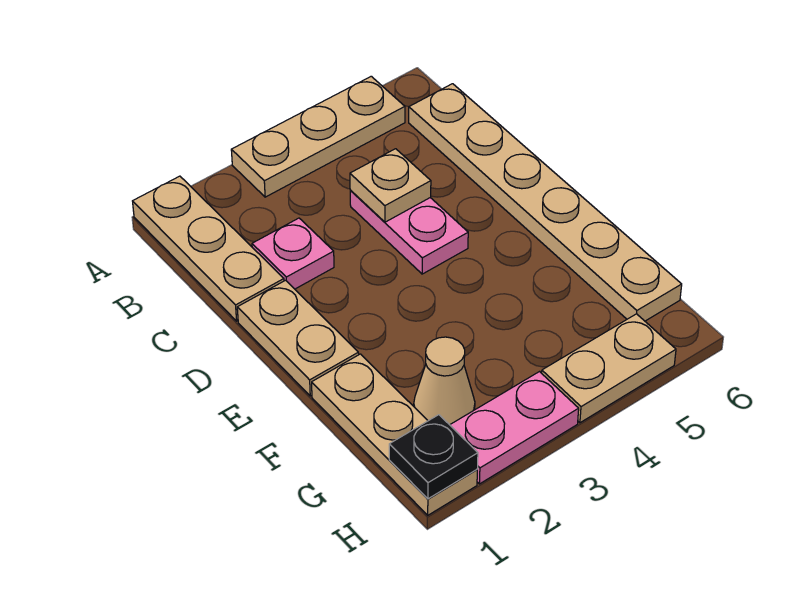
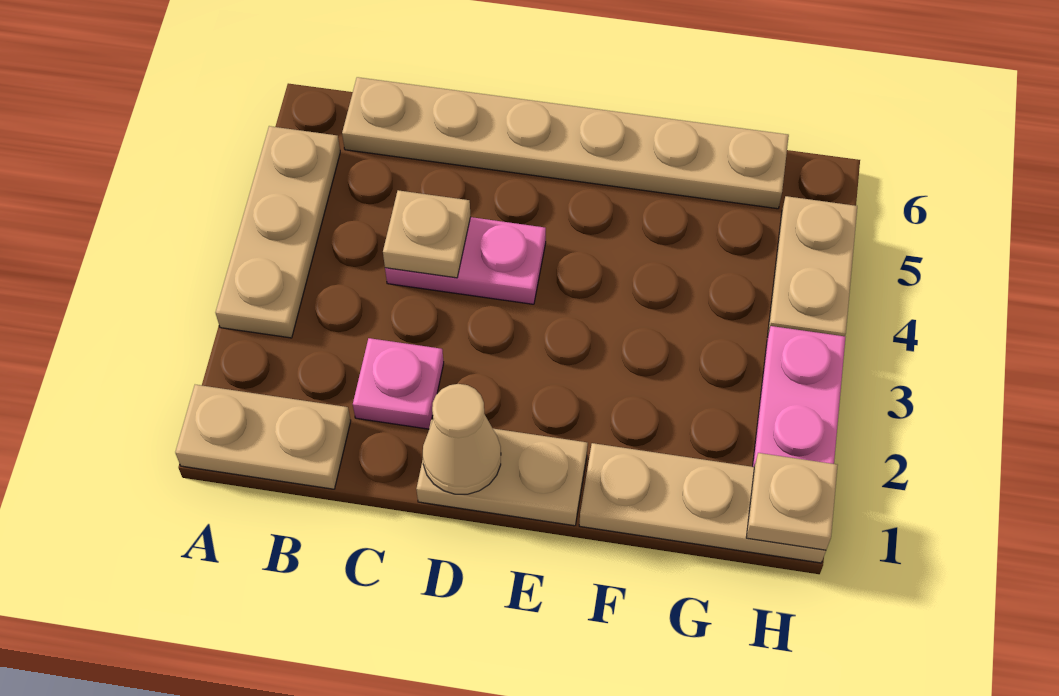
tan 1x3 plate [133,176,284,321] -> tan 1x2 plate [175,385,351,489]
tan 1x1 cone [414,337,475,425] -> tan 1x1 cone moved to [423,384,501,494]
black 1x1 plate [389,415,478,499] -> tan 1x1 plate [746,453,838,550]

